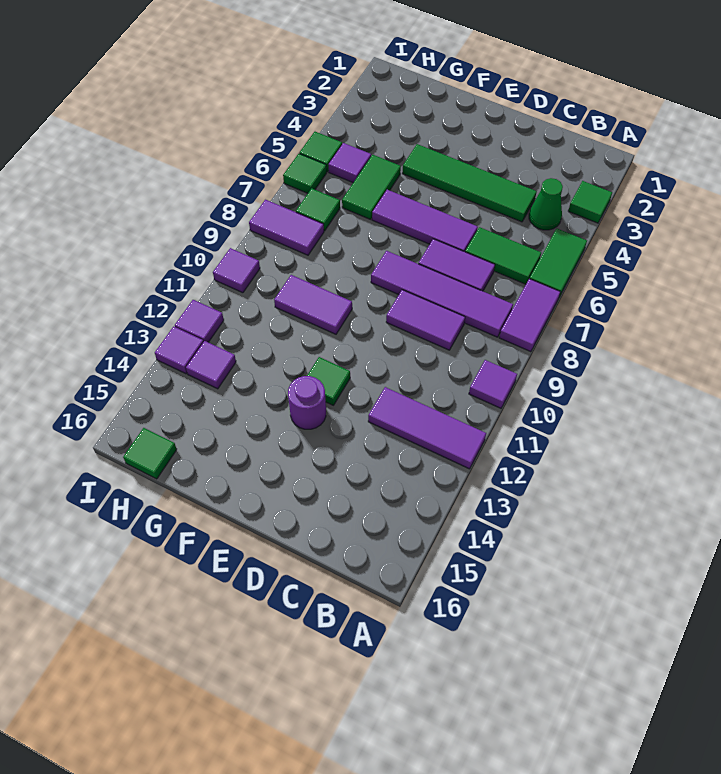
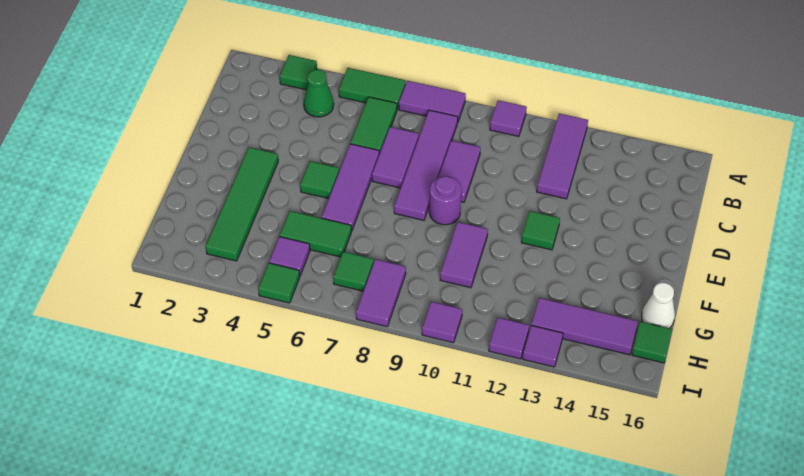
green 1x4 tile [402,144,537,222] -> green 1x4 tile moved to [206,147,278,261]
purple 1x1 round brick [288,376,326,429] -> purple 1x1 round brick moved to [429,176,461,225]
none -> white 1x1 cone [642,283,675,328]
purple 1x1 tile [186,341,236,389] -> purple 1x3 tile [531,298,638,355]
green 1x1 tile [283,154,327,193] -> green 1x1 tile moved to [300,161,339,199]

